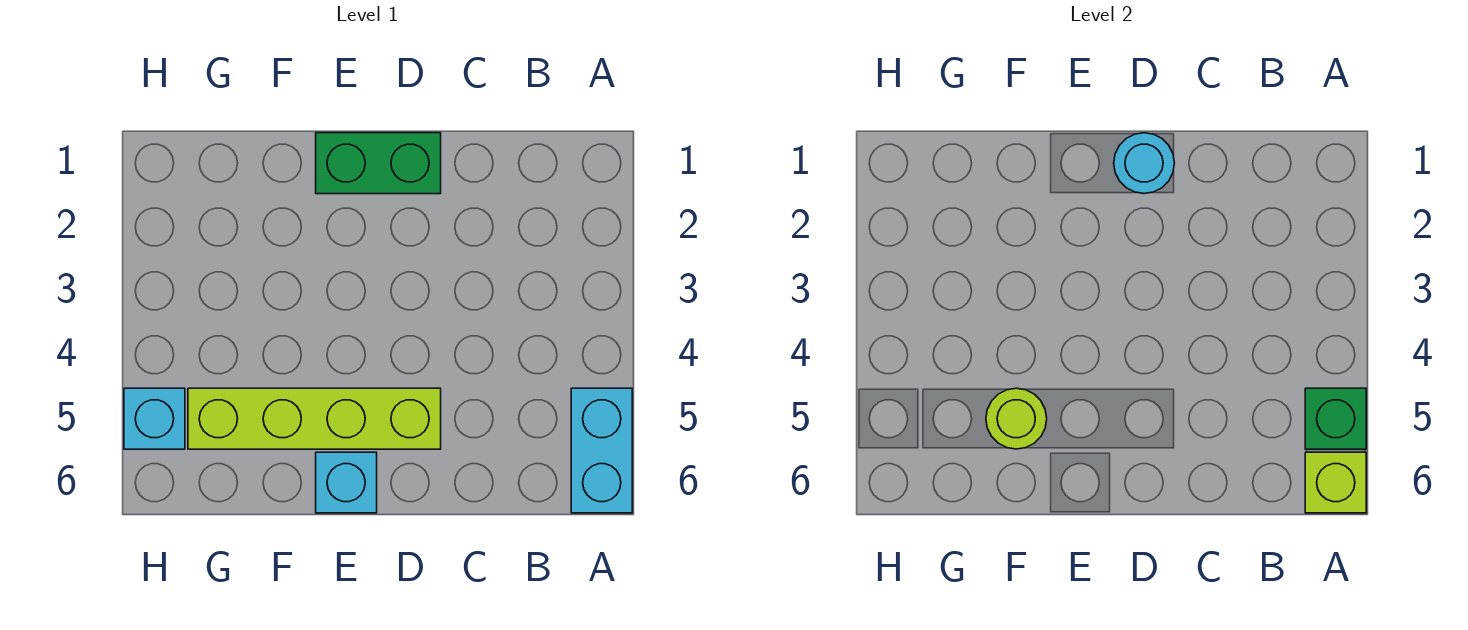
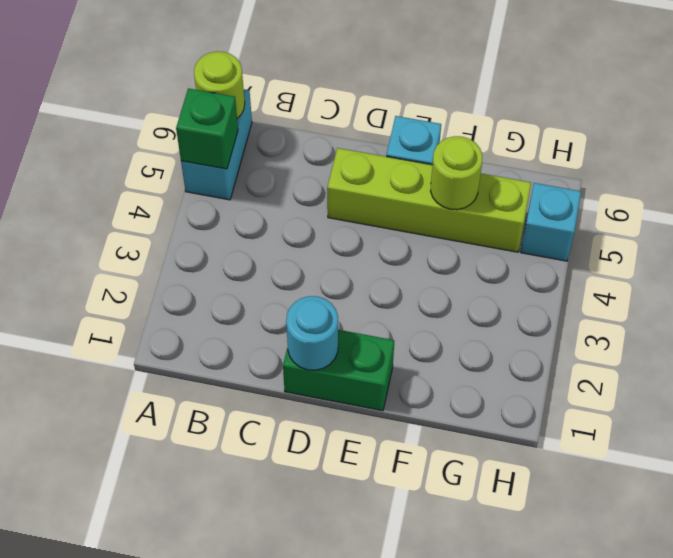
lime 1x1 brick [1305,452,1366,513] -> lime 1x1 round brick [194,51,245,118]

